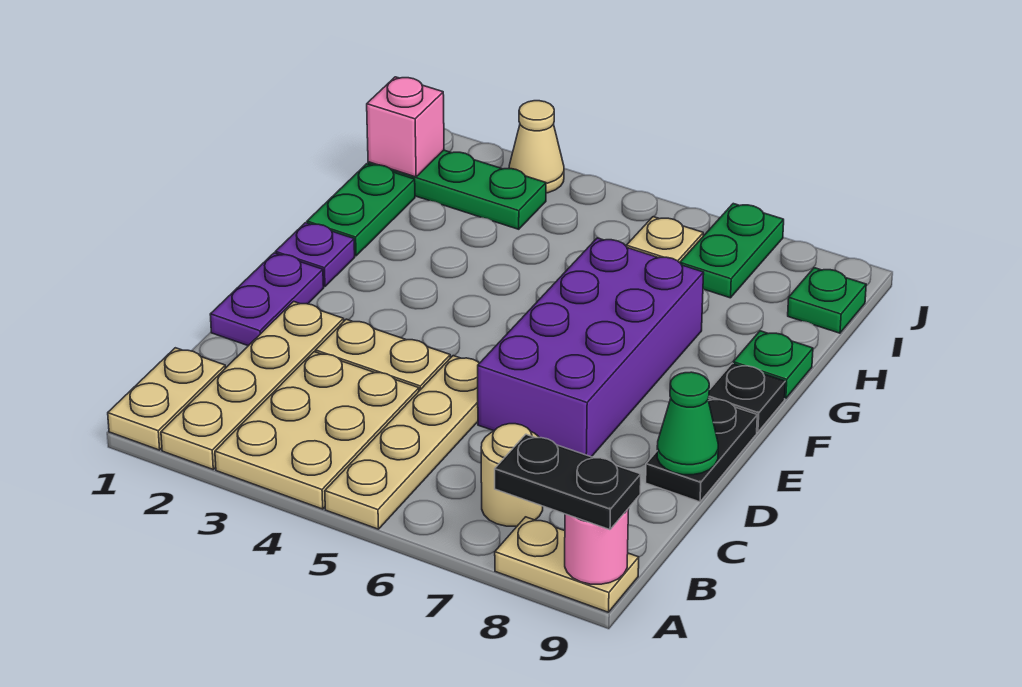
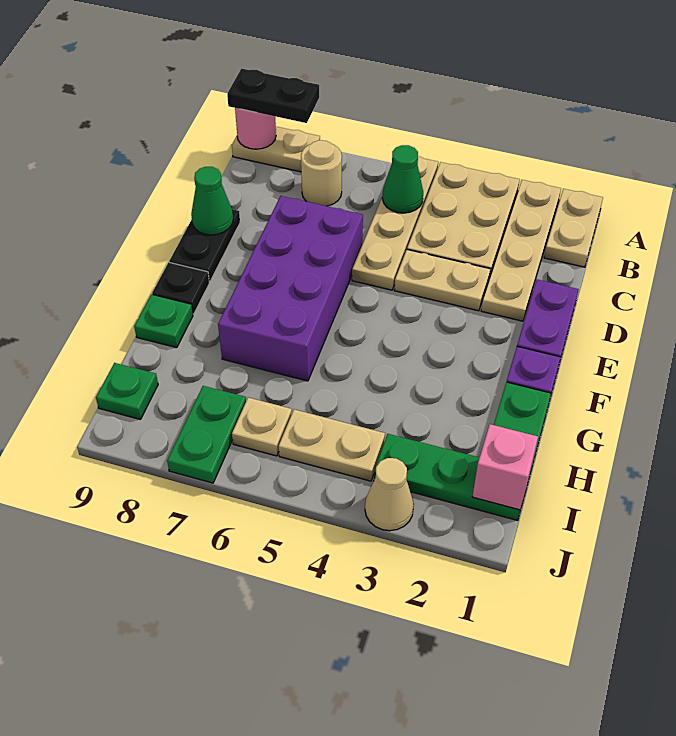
none -> green 1x1 cone [382,145,423,213]
none -> tan 1x2 plate [279,409,385,481]

